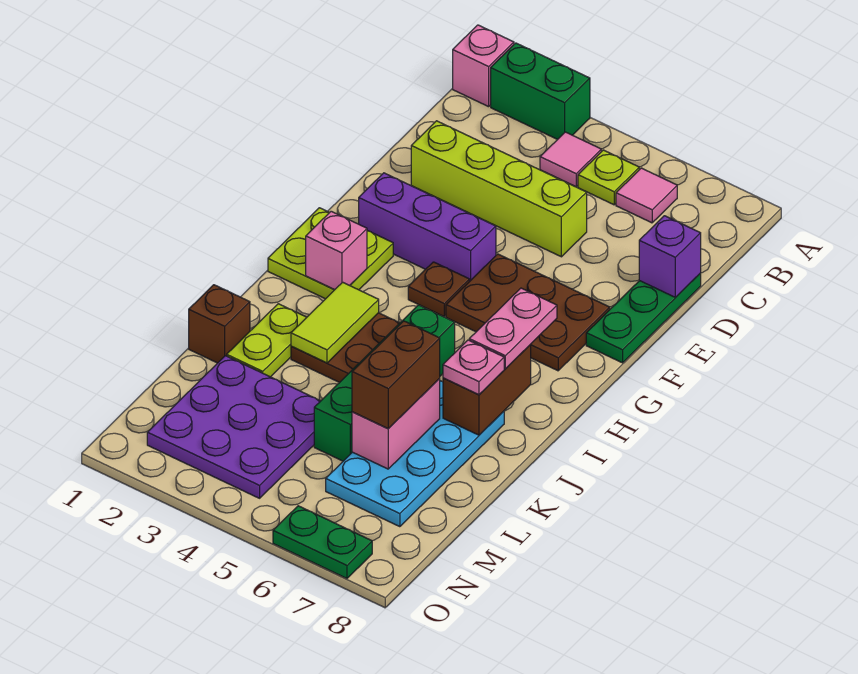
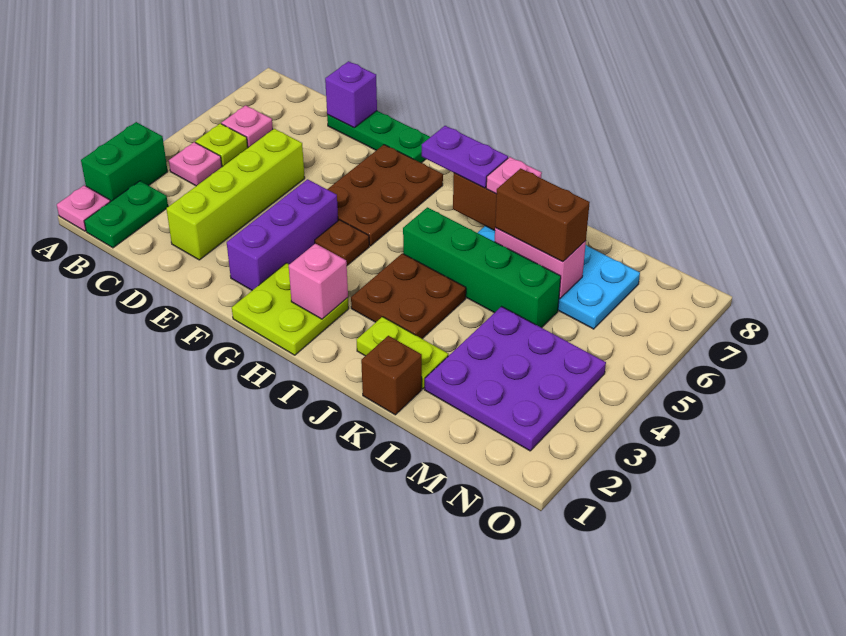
pink 1x1 brick [453,25,514,107] -> pink 1x1 plate [57,185,111,231]
pink 1x1 tile [540,132,601,187] -> pink 1x1 plate [169,142,222,186]
pink 1x1 tile [616,168,677,223] -> pink 1x1 plate [221,105,273,148]
pink 1x2 plate [469,288,557,369] -> purple 1x2 plate [422,126,508,188]
lime 1x2 tile [291,282,379,363] -> none
green 1x2 plate [273,506,372,578] -> green 1x2 plate moved to [84,181,168,248]

